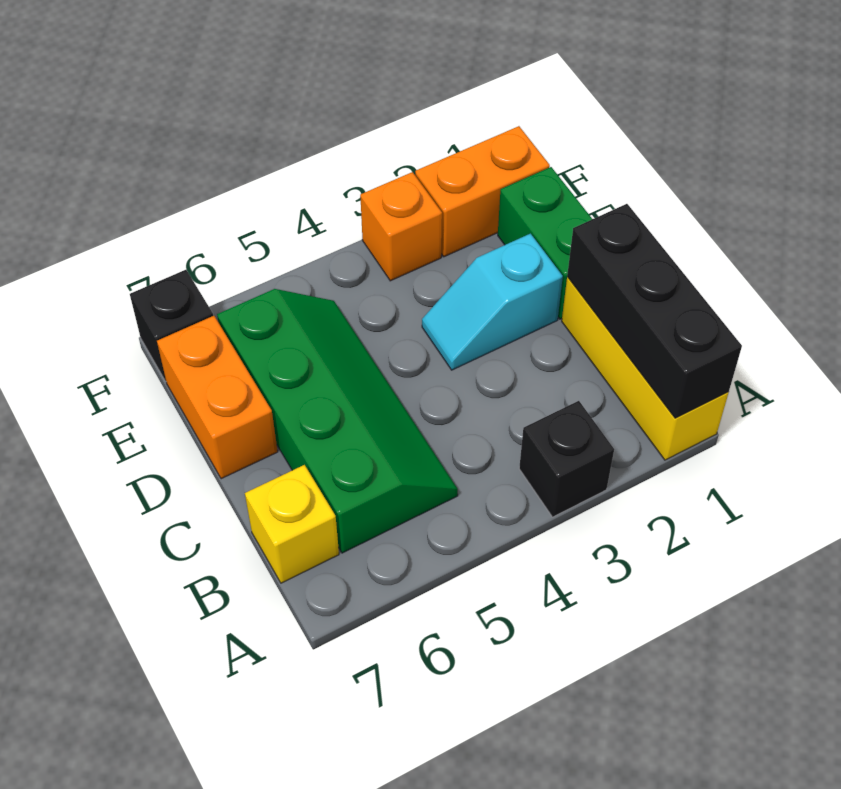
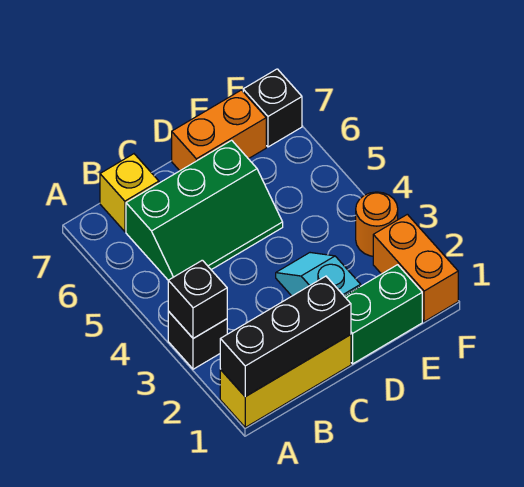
none -> black 1x1 brick [168,260,227,338]
green 2x4 slope [217,289,458,553] -> green 2x3 slope [126,140,283,280]
orange 1x1 brick [360,172,442,281] -> orange 1x1 round brick [356,192,398,256]

